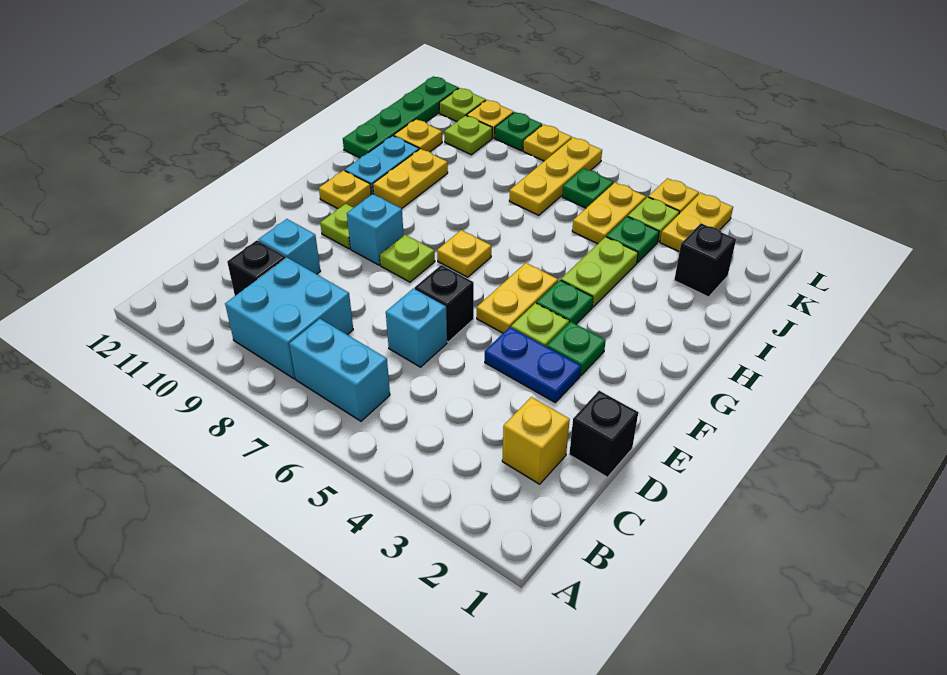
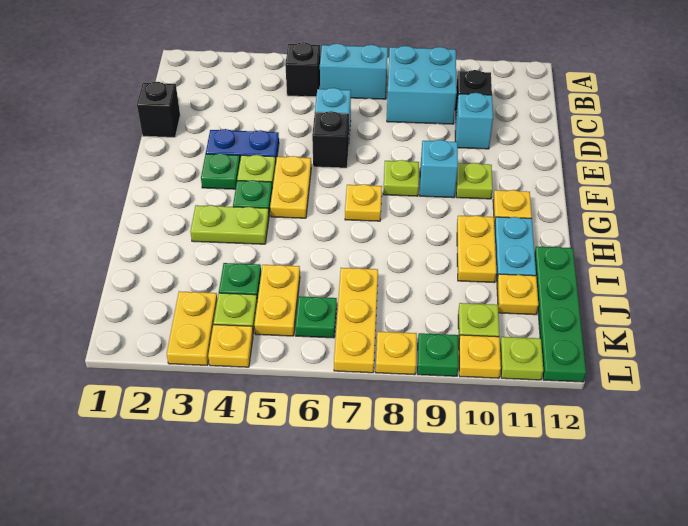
yellow 1x1 brick [502,397,570,484] -> none
lime 1x2 plate [561,237,638,307] -> lime 1x2 plate turned to [190,205,269,244]
black 1x1 brick [674,223,736,297] -> black 1x1 brick moved to [285,42,321,97]

